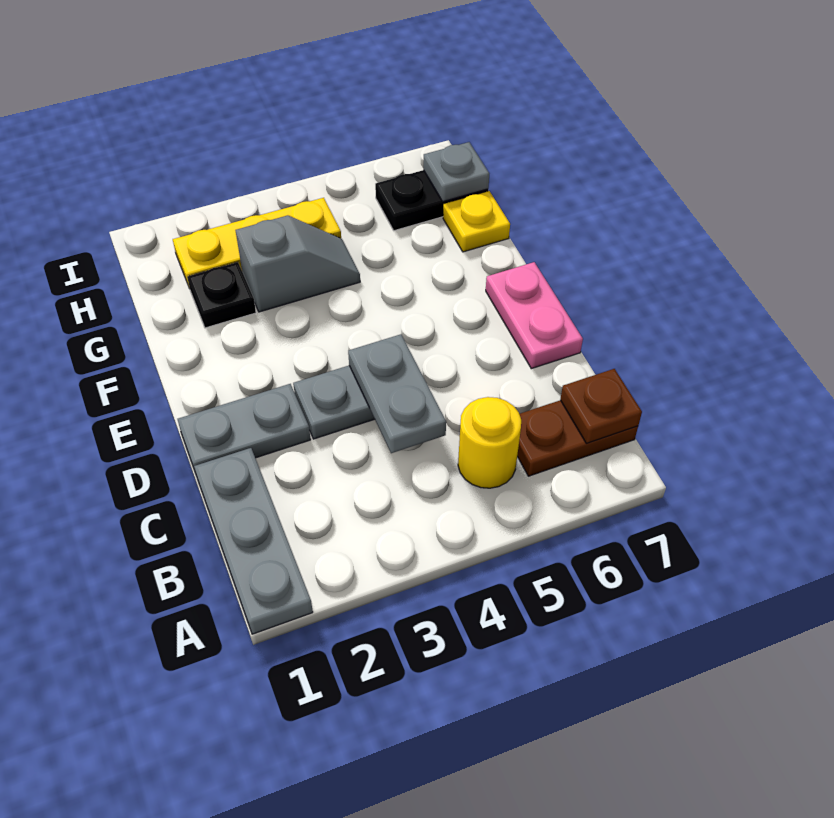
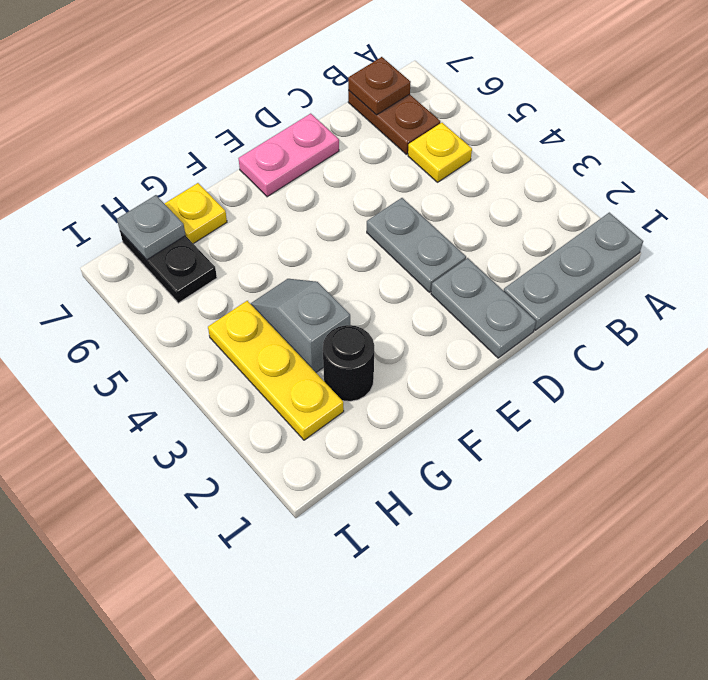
yellow 1x1 round brick [458,397,521,488] -> yellow 1x1 plate [408,123,472,182]
grey 1x2 plate [348,334,446,453] -> none
black 1x1 plate [187,262,256,328] -> black 1x1 round brick [323,325,374,401]

